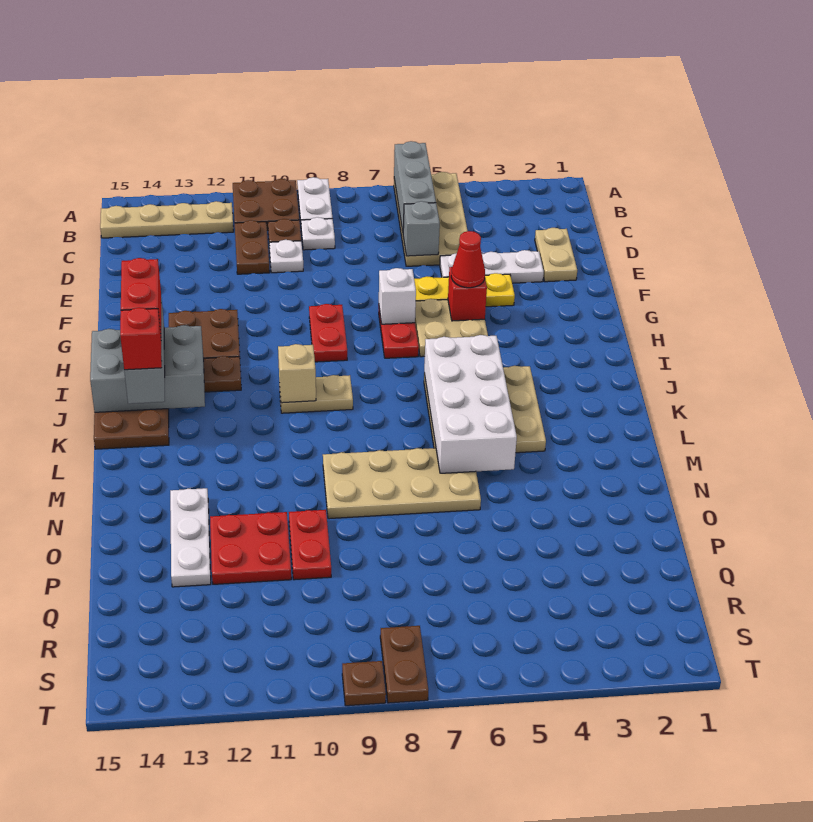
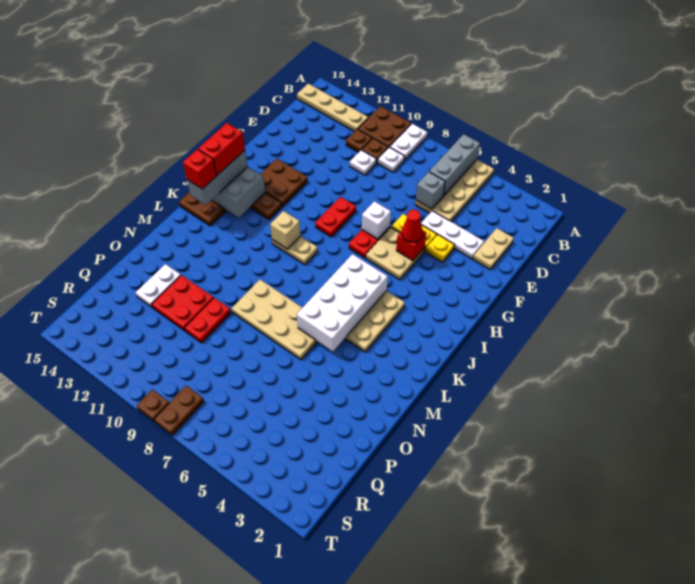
brown 1x2 plate [235,220,270,274] -> brown 1x1 plate [346,129,372,153]
white 1x3 plate [170,488,211,587] -> white 1x2 plate [136,264,181,308]

